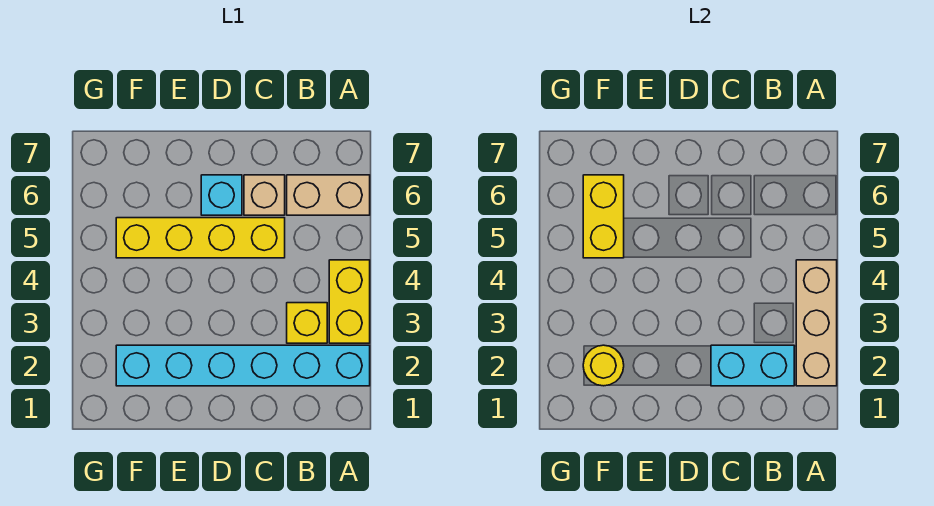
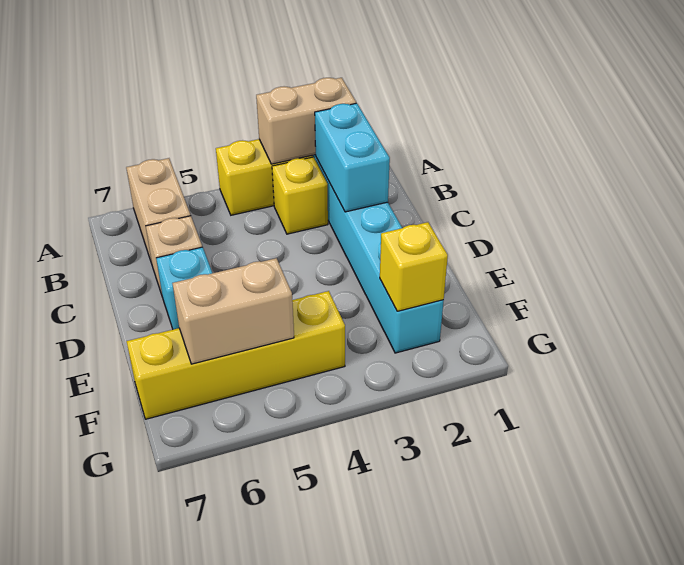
tan 1x3 brick [796,260,837,386] -> tan 1x2 brick [256,78,356,164]
yellow 1x4 brick [116,218,285,258] -> yellow 1x4 brick turned to [126,291,345,419]
yellow 1x1 round brick [583,345,624,386] -> yellow 1x1 brick [380,222,448,311]
yellow 1x2 brick [583,175,624,258] -> tan 1x2 brick [172,258,294,364]

